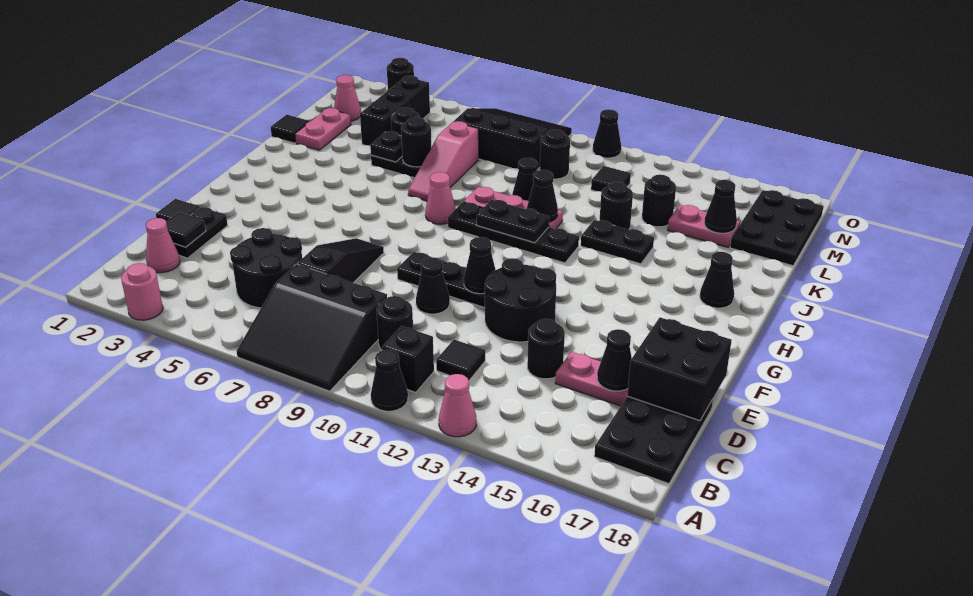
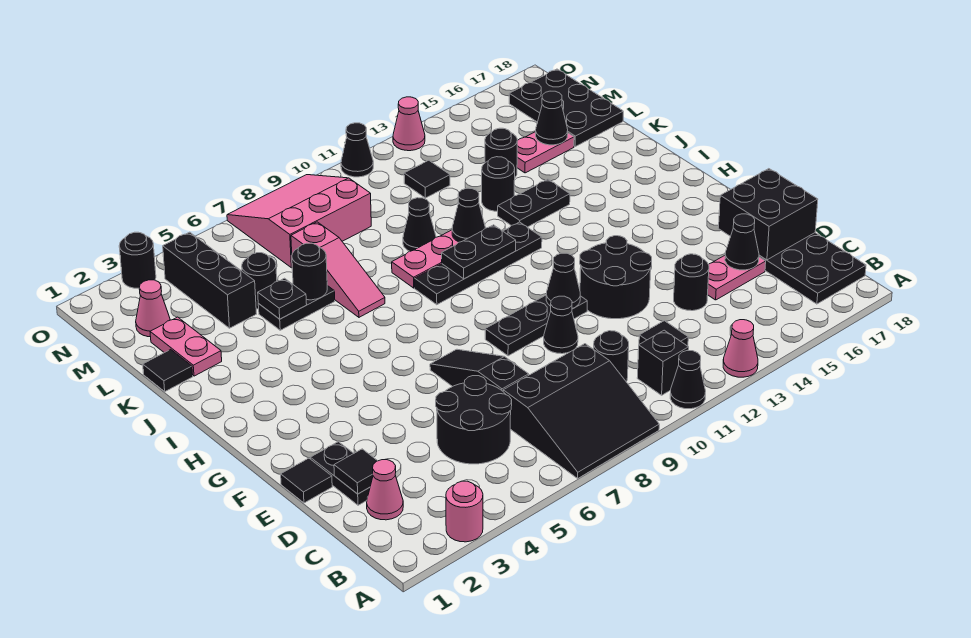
pink 1x1 cone [425,172,456,224] -> pink 1x1 cone moved to [393,97,425,151]
black 1x1 cone [700,252,734,308] -> none
black 3x3 slope [454,108,572,170] -> pink 3x3 slope [227,175,371,268]
black 1x1 round brick [540,129,570,179] -> none

